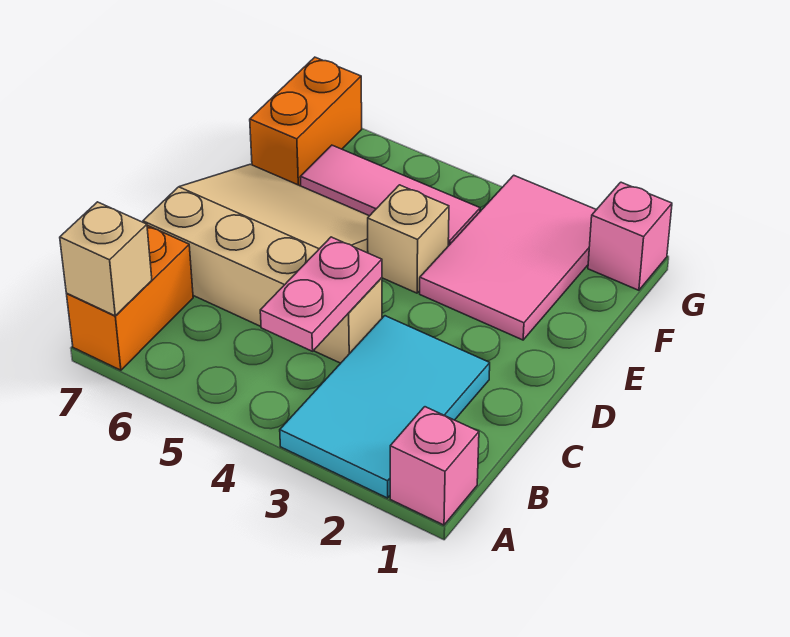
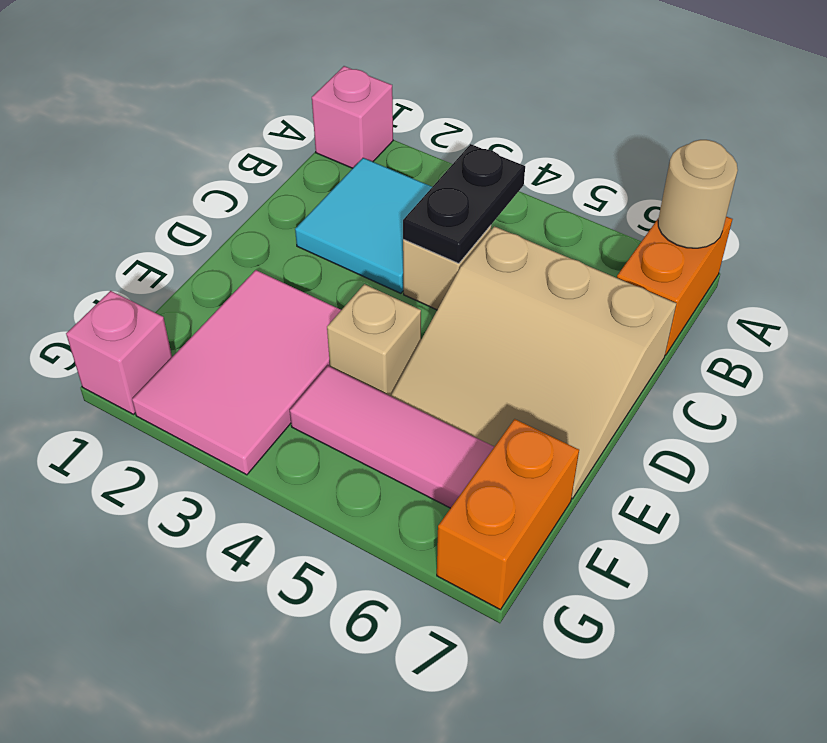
cyan 2x3 tile [280,316,490,498] -> cyan 2x2 tile [295,158,432,293]
tan 1x1 brick [60,202,152,316] -> tan 1x1 round brick [658,140,738,248]
pink 1x2 plate [260,237,382,351] -> black 1x2 plate [403,144,525,263]

